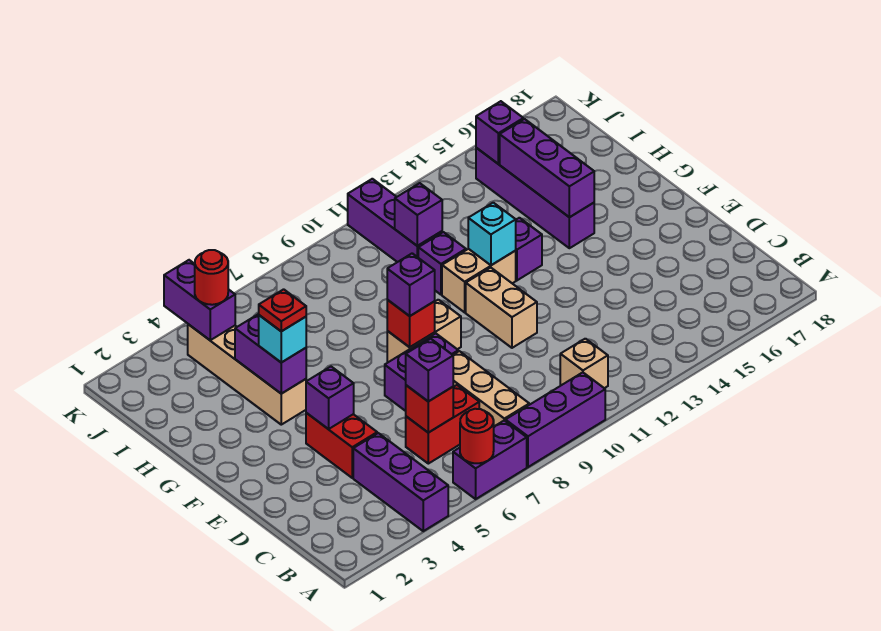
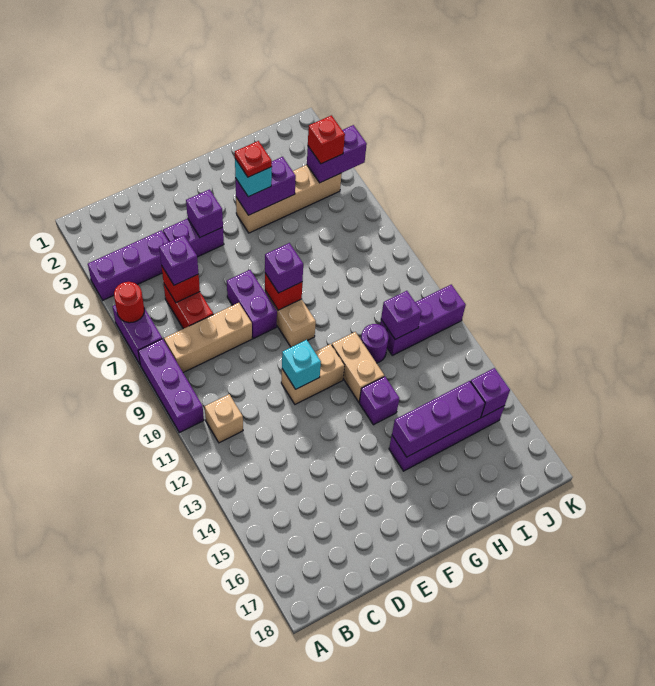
red 1x2 brick [306,413,377,478] -> purple 1x2 brick [163,219,224,257]
cyan 1x1 brick [468,203,516,265] -> cyan 1x1 brick moved to [282,340,321,389]
purple 1x1 brick [418,232,466,295] -> purple 1x1 round brick [361,324,389,363]
red 1x1 round brick [195,250,228,305] -> red 1x1 brick [308,115,345,164]

